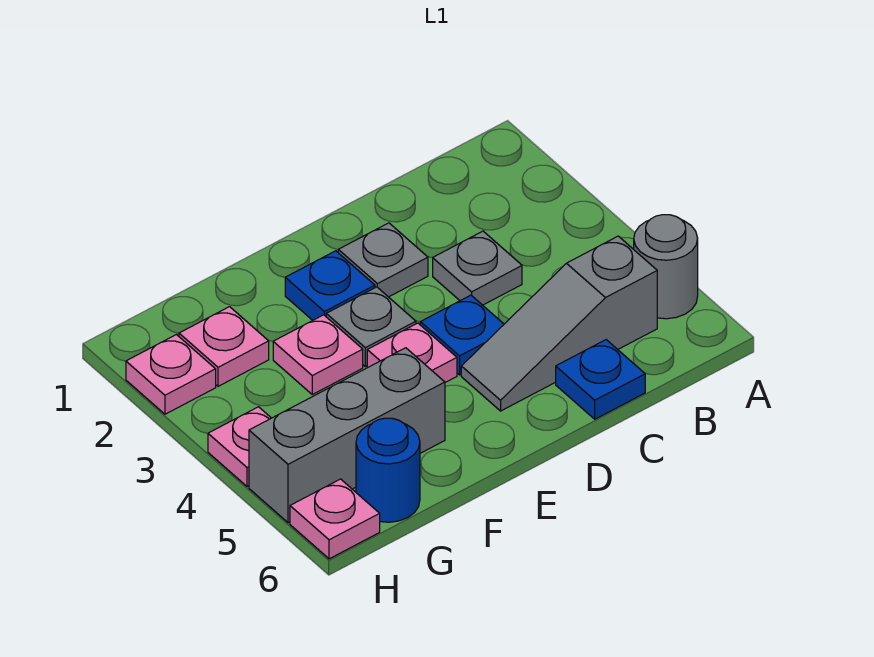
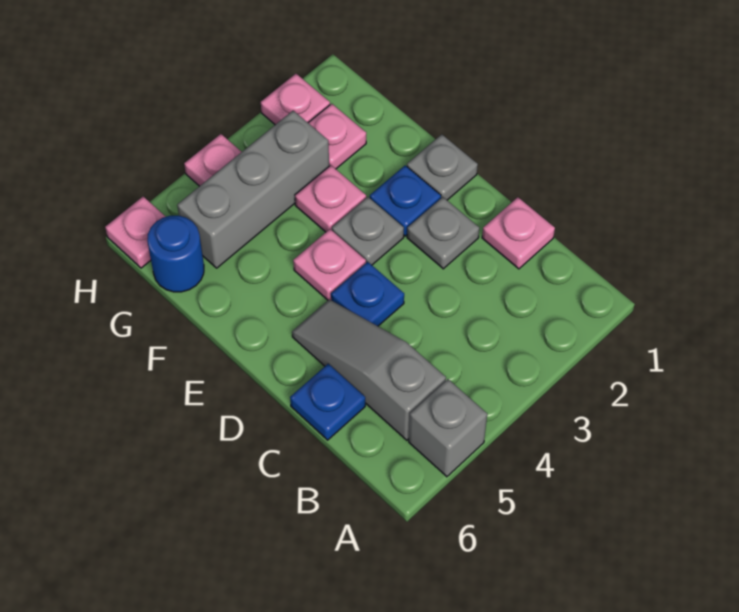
grey 1x1 round brick [634,215,698,319] -> grey 1x1 brick [409,379,487,477]
none -> pink 1x1 plate [482,197,555,269]
grey 1x1 plate [433,231,522,305] -> grey 1x1 plate moved to [407,134,478,200]
grey 1x3 brick [249,348,445,523] -> grey 1x3 brick turned to [177,111,329,268]

